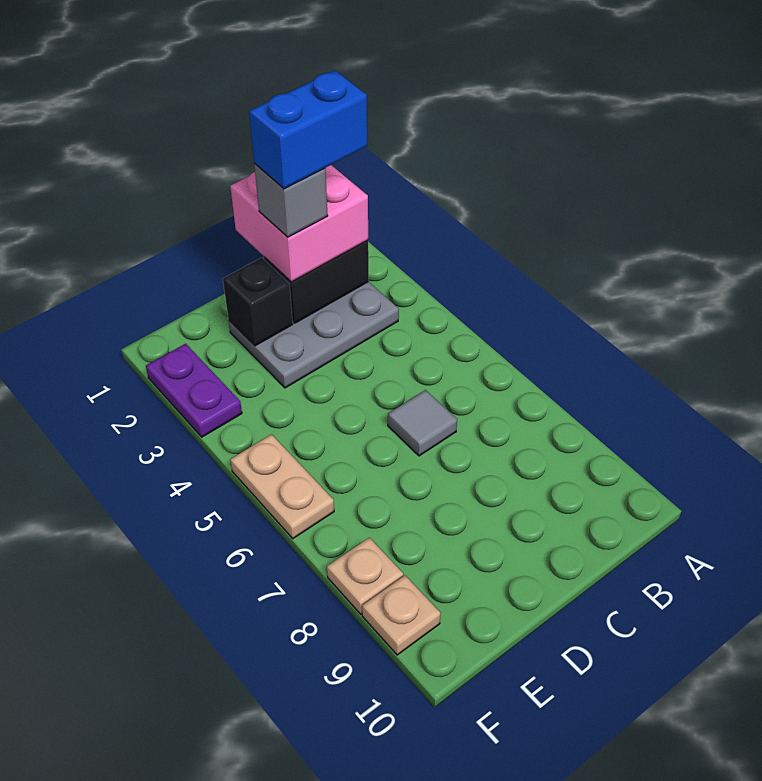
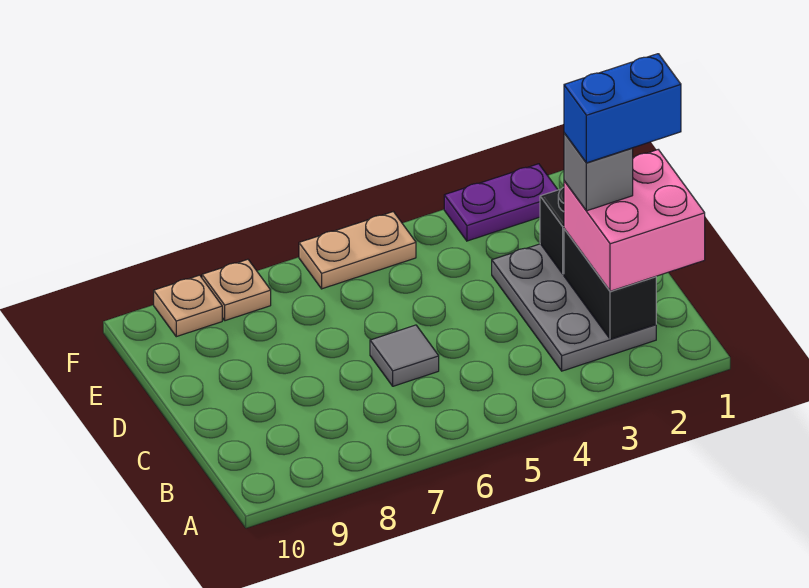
blue 1x2 brick [249,71,367,189] -> blue 1x2 brick turned to [564,54,681,163]

